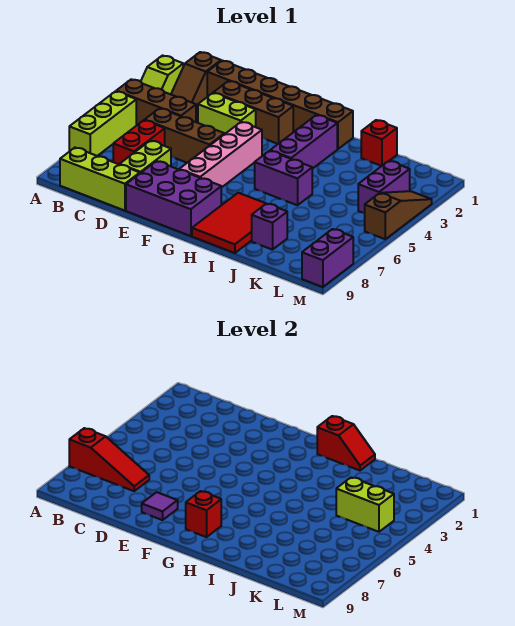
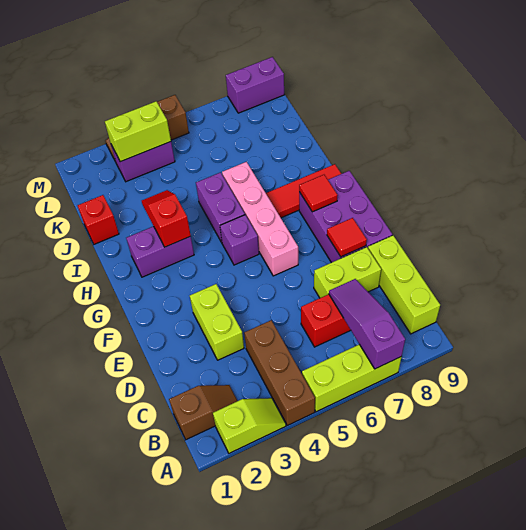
red 1x3 slope [69,428,149,491] -> purple 1x3 slope [329,279,405,369]
brown 1x6 brick [207,61,353,149] -> none
brown 1x3 brick [145,108,224,163] -> none
brown 1x3 brick [214,81,293,144] -> none
purple 1x1 tile [142,492,178,520] -> red 1x1 tile [327,218,367,257]
pink 1x4 brick [179,122,262,188] -> pink 1x4 brick turned to [222,162,298,276]
red 1x1 brick [186,491,221,537] -> red 1x1 tile [299,175,338,212]
red 1x2 slope [317,416,375,471] -> red 1x2 slope moved to [142,190,191,247]
purple 1x3 brick [270,115,337,169] -> purple 1x2 brick [126,226,194,277]
red 2x3 tile [192,193,266,253] -> red 1x3 tile [266,164,341,218]
purple 1x1 brick [252,203,287,250] -> purple 1x1 brick moved to [220,215,259,265]
lime 1x2 brick [336,477,394,532] -> lime 1x2 brick turned to [105,101,171,162]

